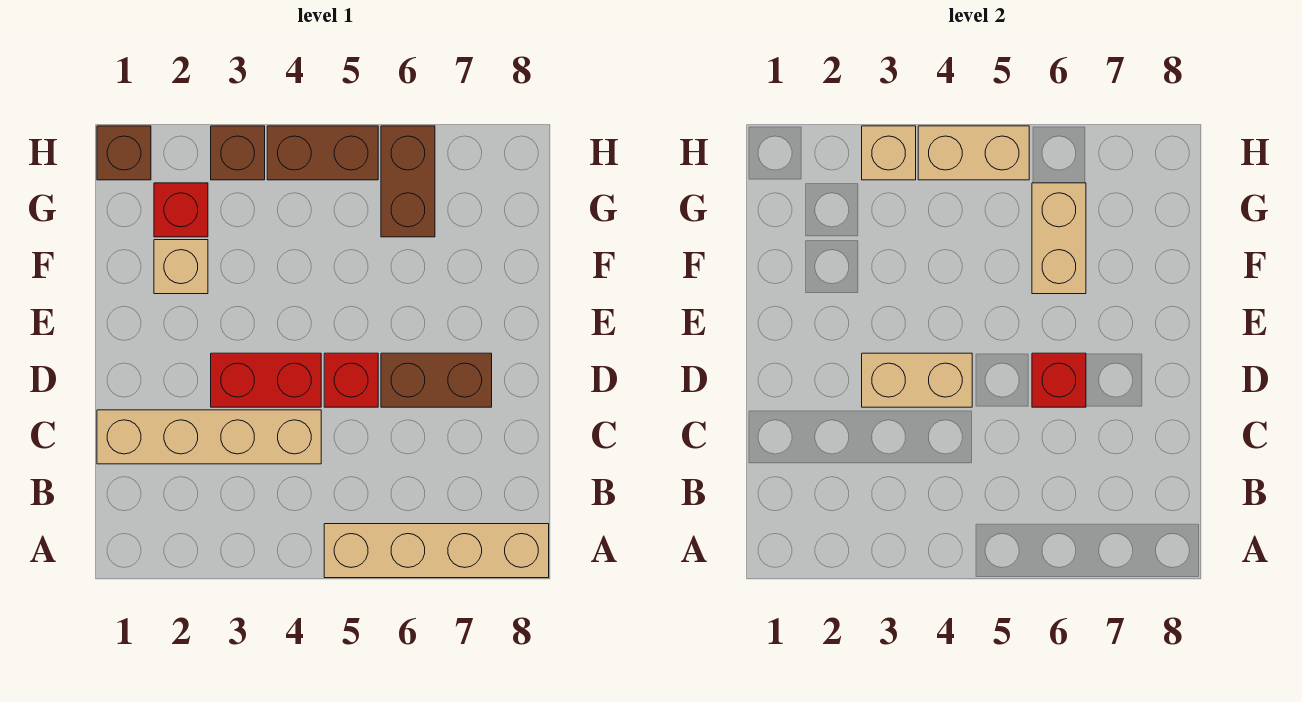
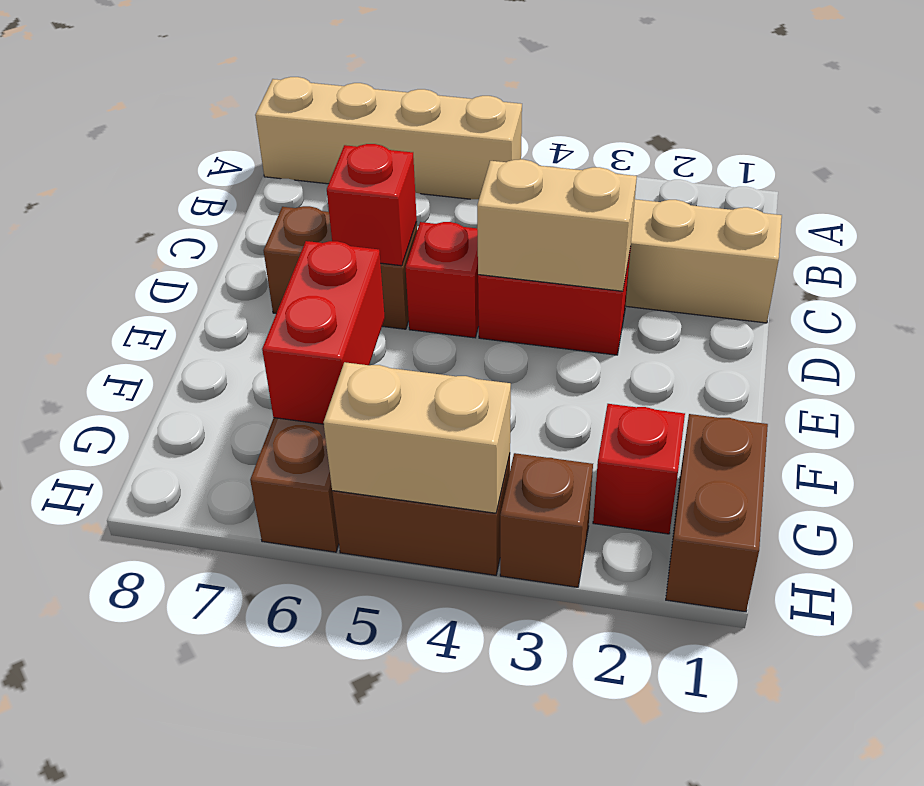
tan 1x1 brick [154,240,208,294] -> none
tan 1x2 brick [1032,183,1086,294] -> red 1x2 brick [262,241,385,424]
brown 1x1 brick [97,126,151,180] -> brown 1x2 brick [666,414,768,612]
tan 1x1 brick [862,126,916,180] -> none

